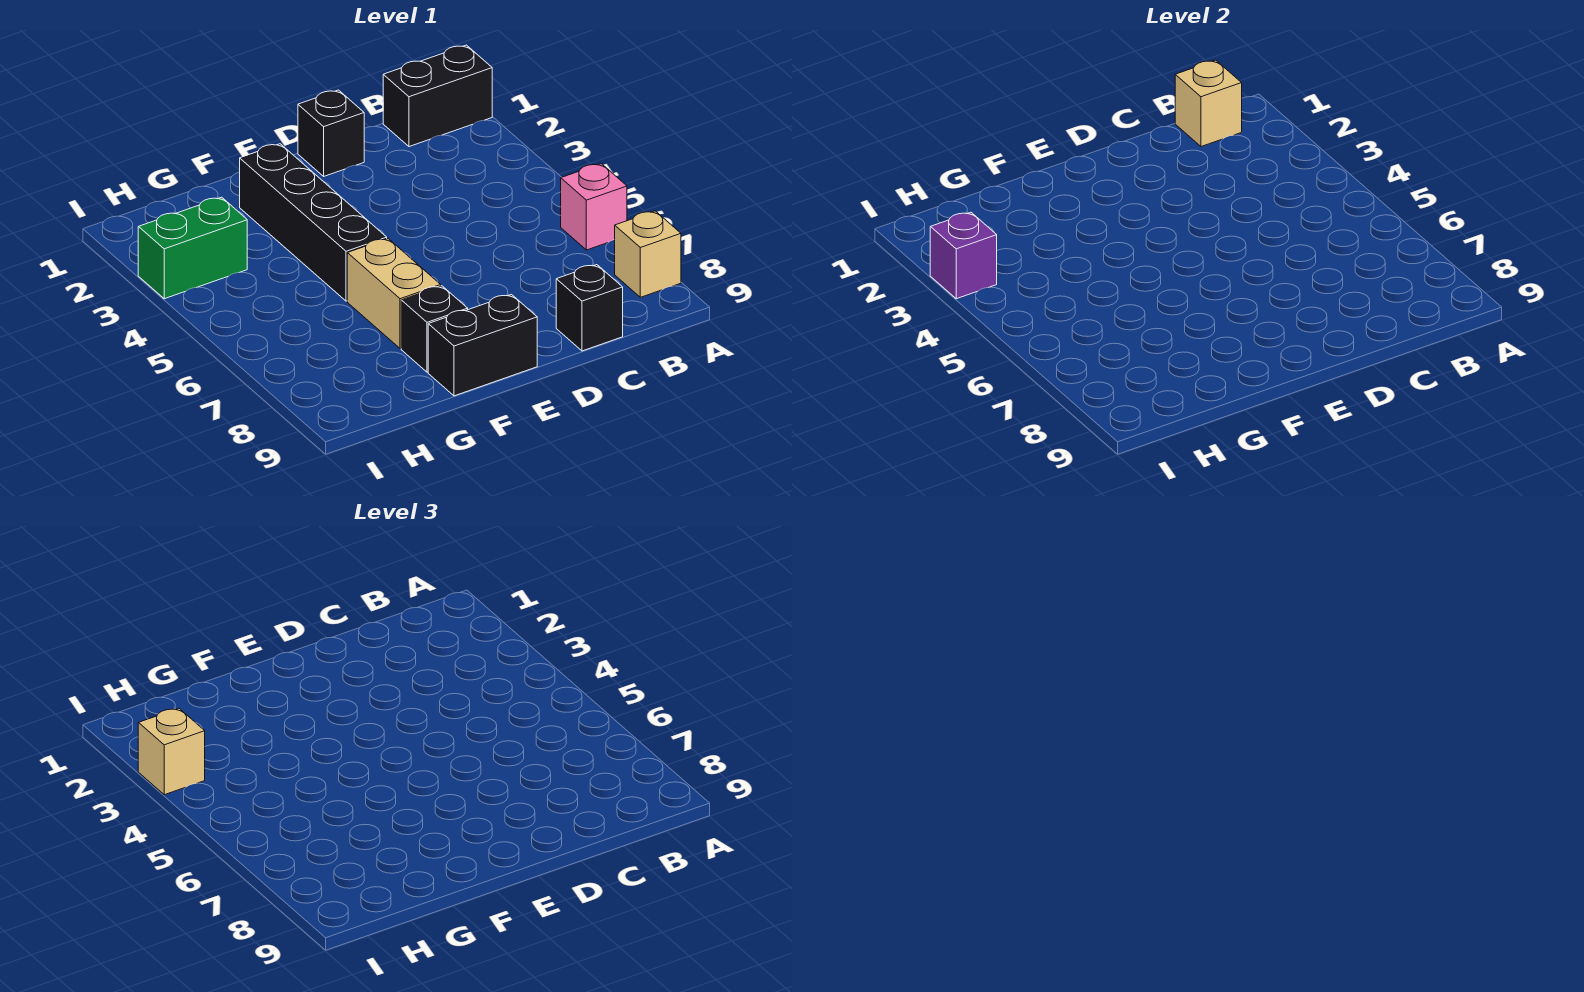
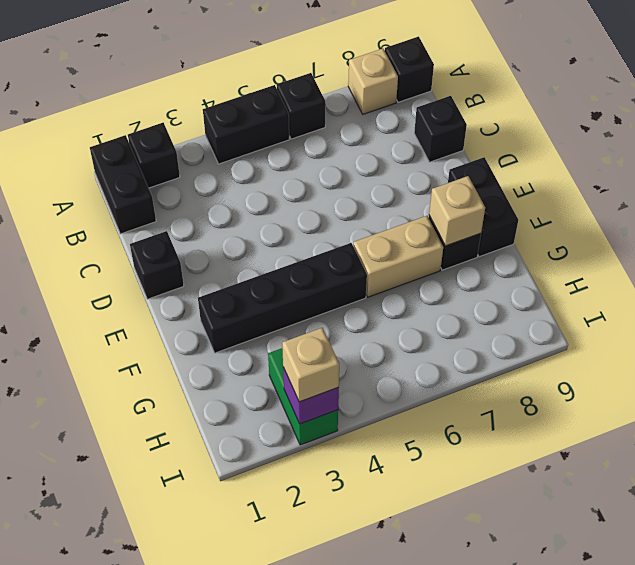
none -> black 1x1 brick [128,123,180,188]
none -> black 1x2 brick [203,85,289,164]
pink 1x1 brick [561,164,627,250] -> black 1x1 brick [277,73,325,139]
none -> black 1x1 brick [385,36,434,102]
tan 1x1 brick [1175,60,1242,147] -> tan 1x1 brick moved to [429,176,485,246]

